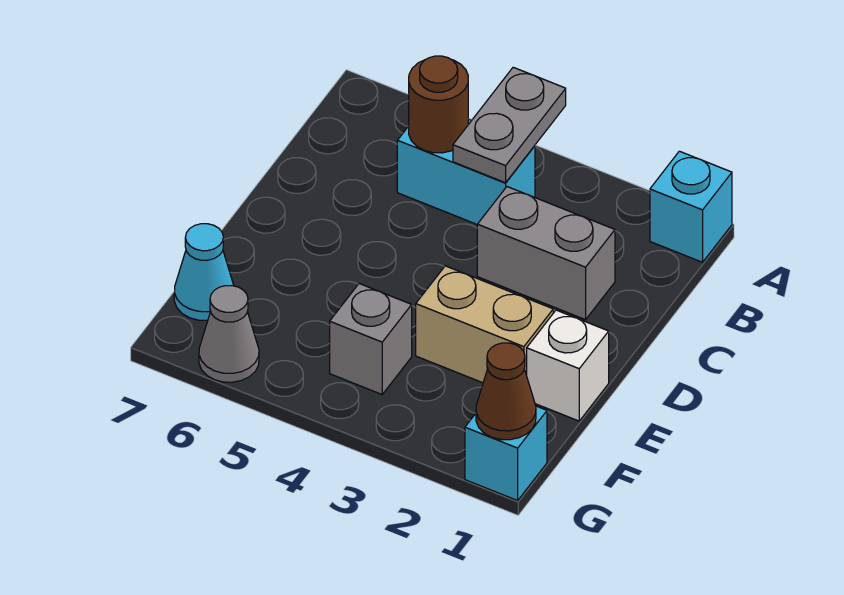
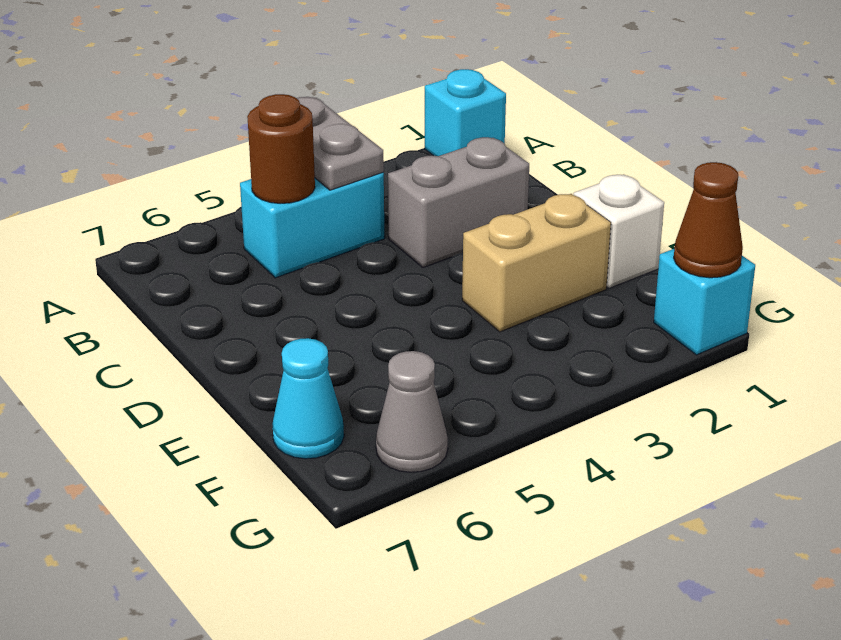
grey 1x1 brick [330,284,412,394] -> none

